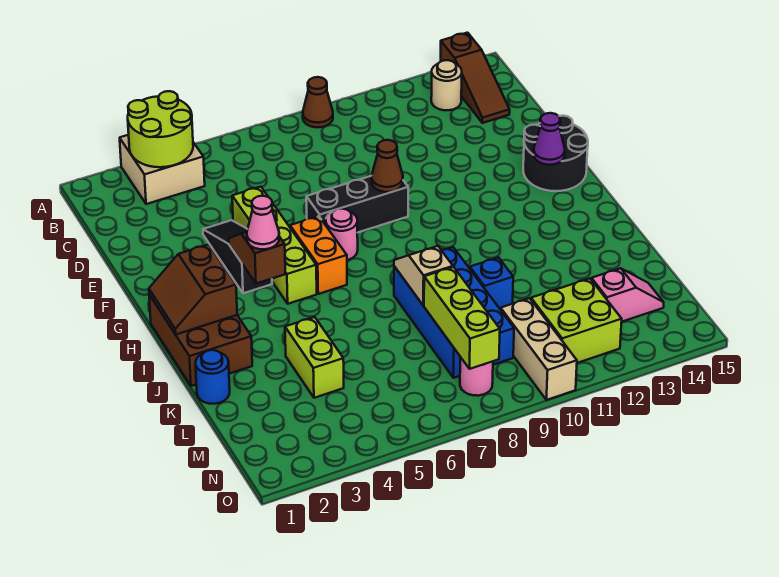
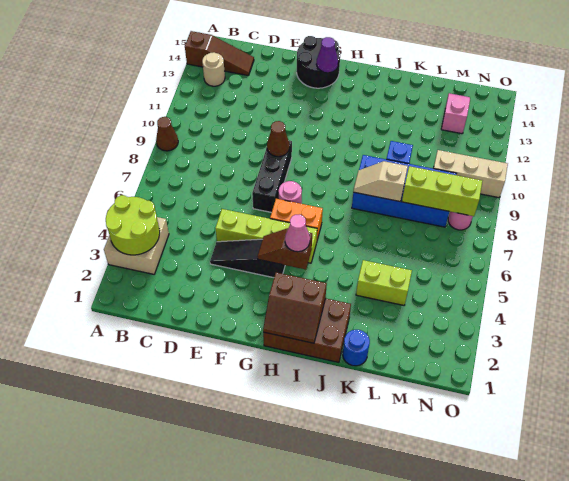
lime 2x2 brick [531,279,622,363] -> none

